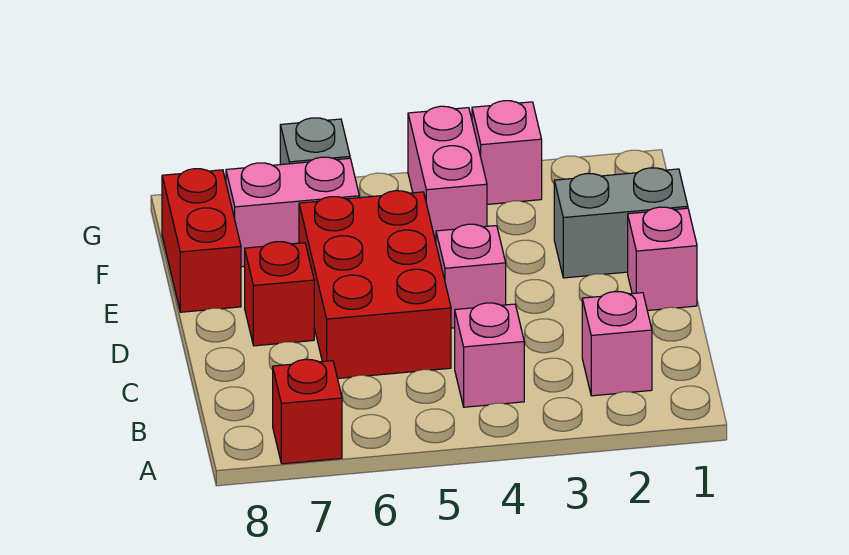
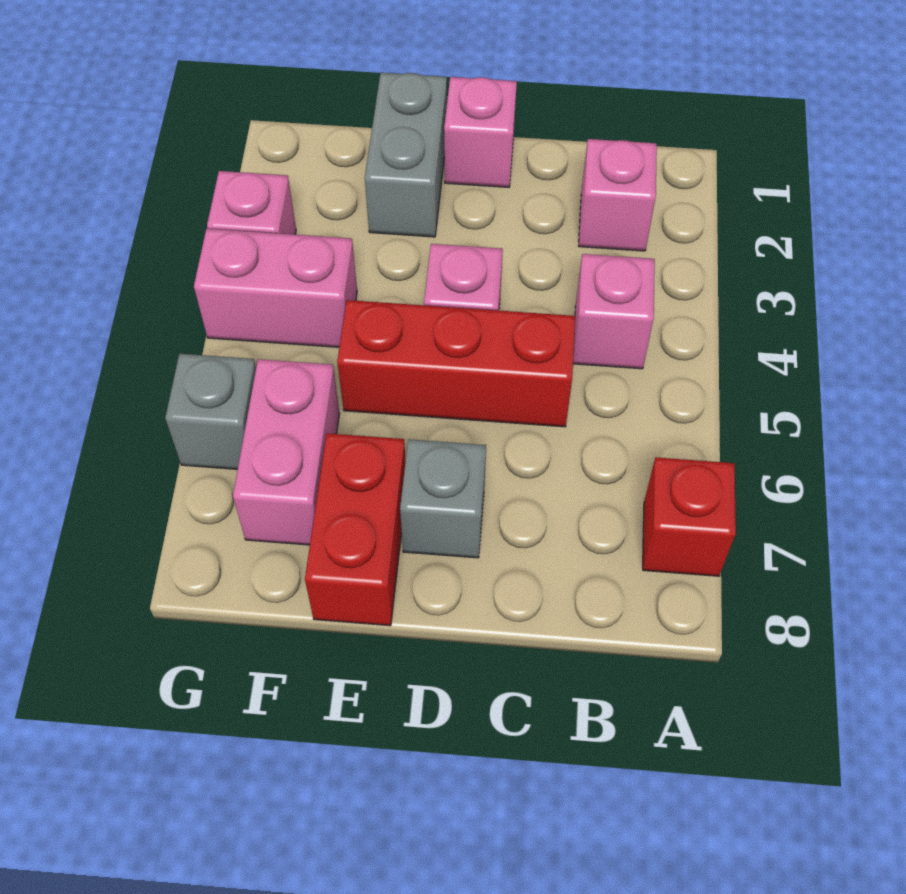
red 2x3 brick [299,191,451,378] -> red 1x3 brick [337,300,575,427]
red 1x1 brick [245,242,314,346] -> grey 1x1 brick [400,439,486,558]
red 1x2 brick [162,169,241,312] -> red 1x2 brick turned to [305,433,406,626]

